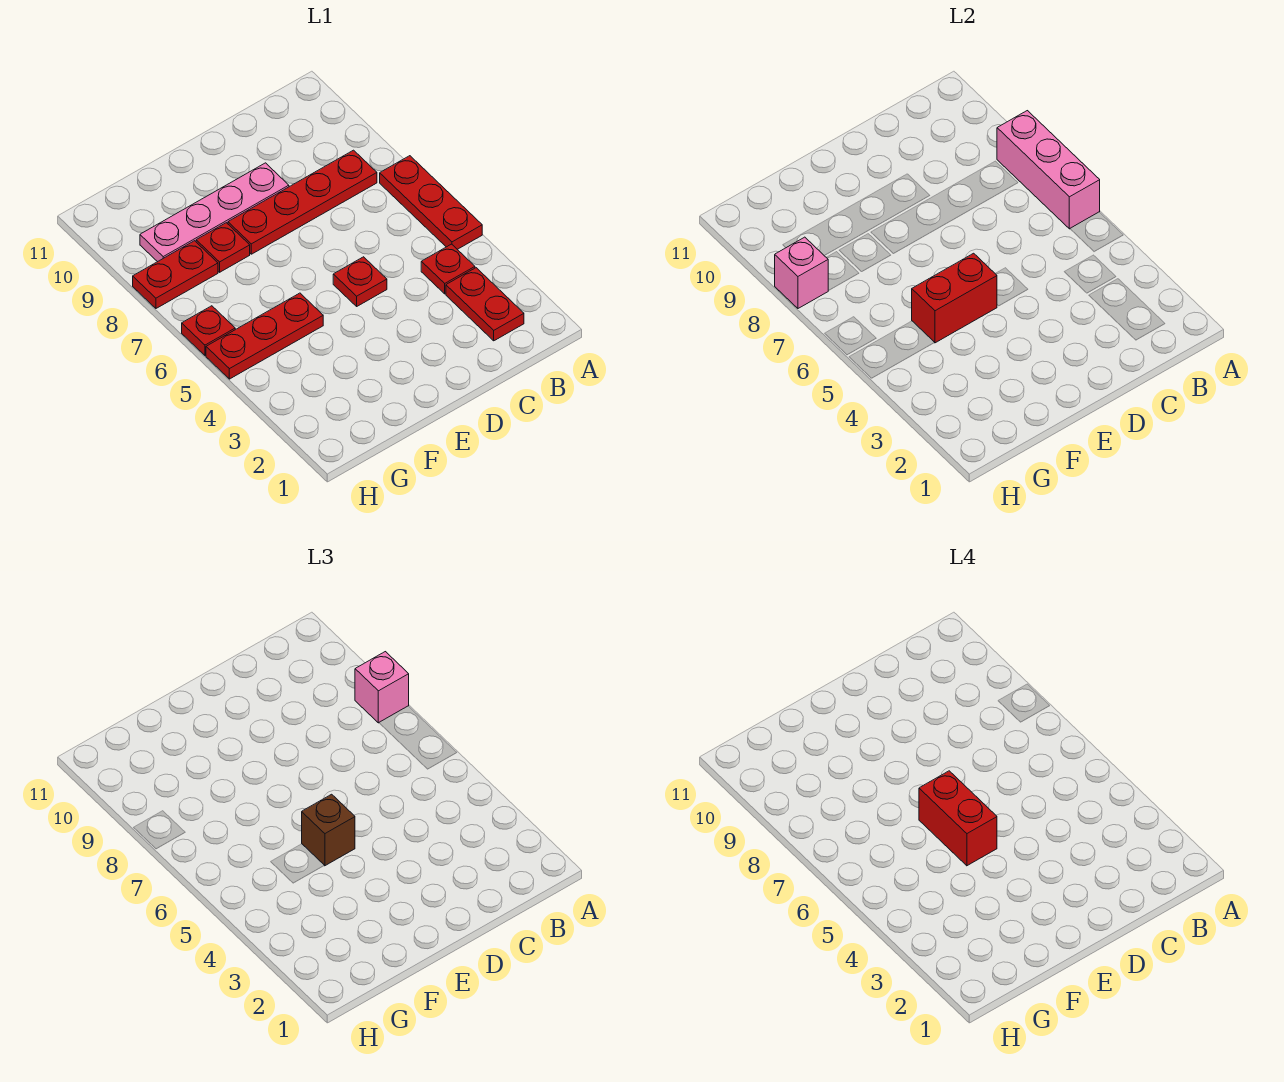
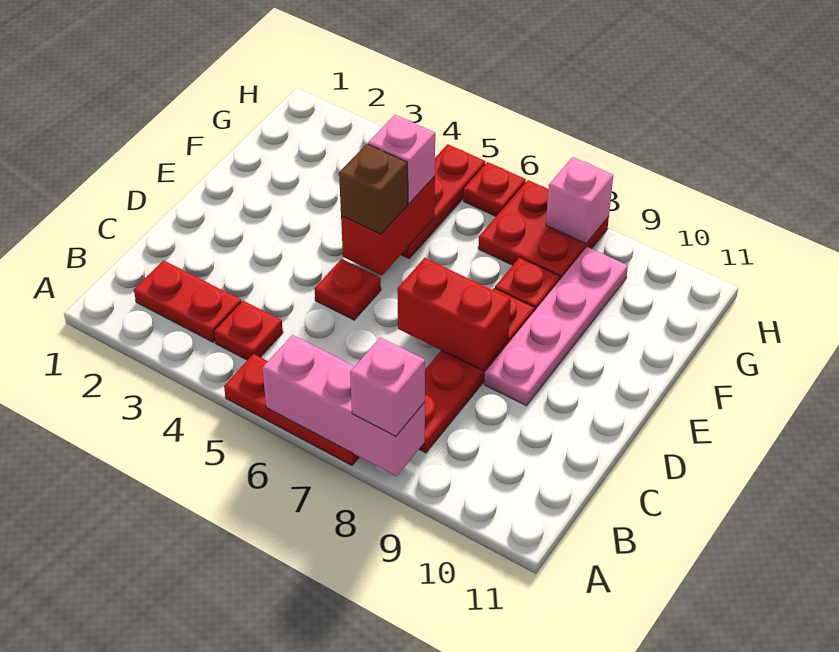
red 1x2 brick [919,771,997,866] -> red 1x2 brick moved to [397,258,511,370]
none -> pink 1x1 brick [368,115,435,204]
red 1x2 plate [133,241,218,308] -> red 2x2 plate [478,180,609,279]

